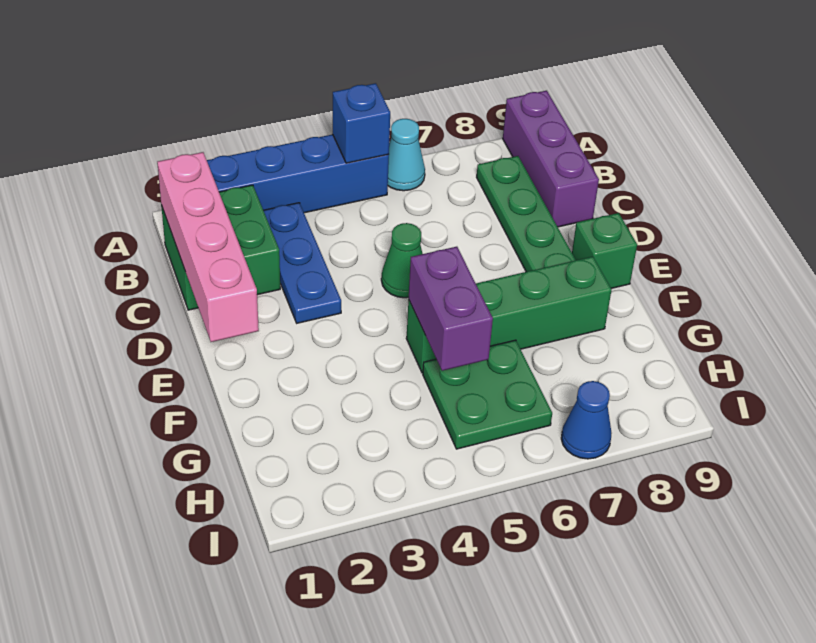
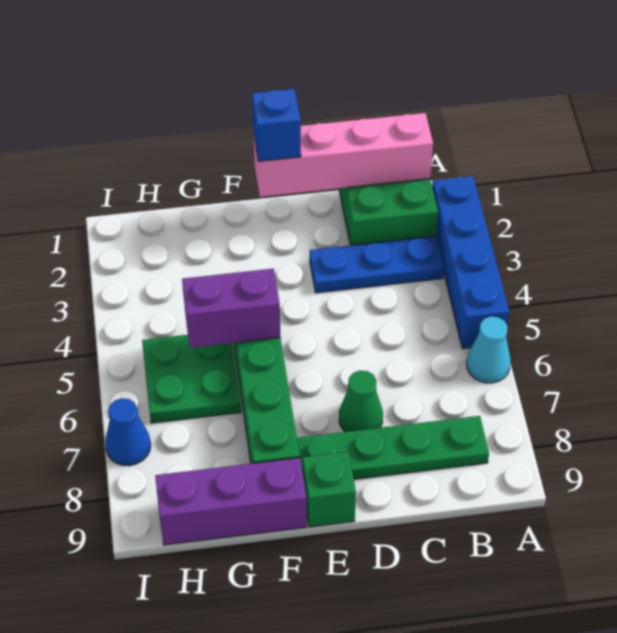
blue 1x1 brick [333,83,390,163] -> blue 1x1 brick moved to [252,89,301,161]
purple 1x3 brick [503,91,599,227] -> purple 1x3 brick moved to [155,458,307,545]
green 1x1 cone [381,223,423,298] -> green 1x1 cone moved to [339,370,383,432]

